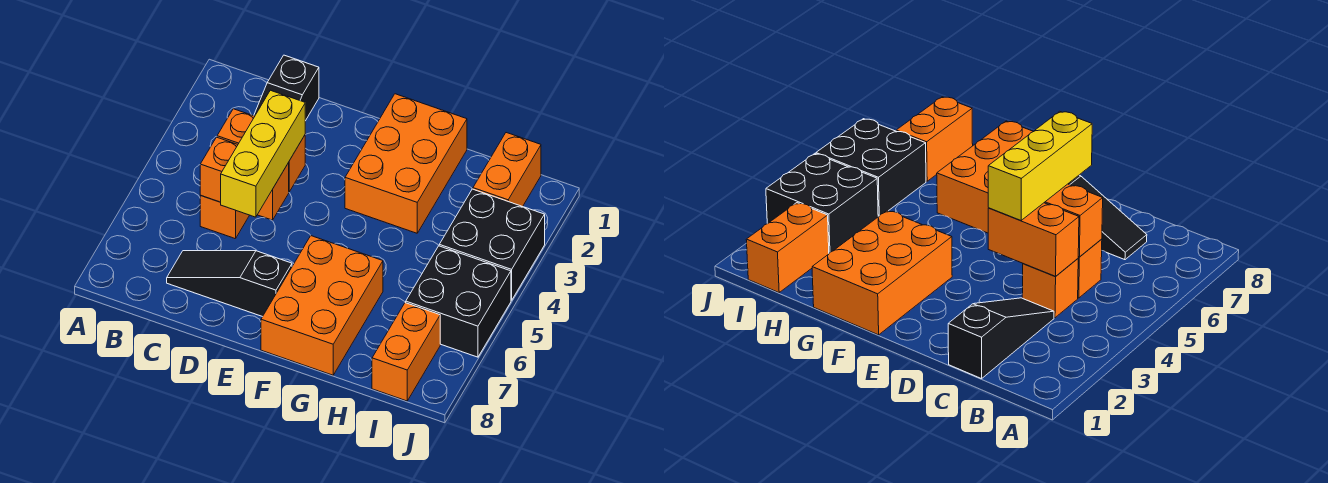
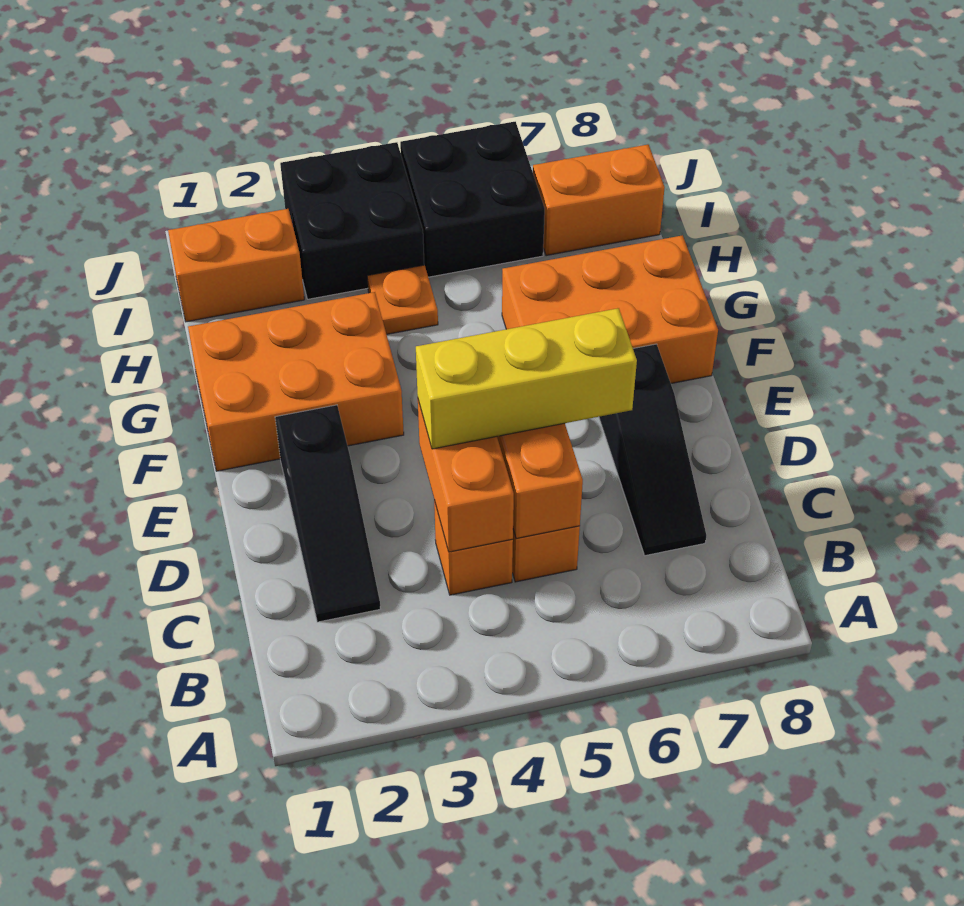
black 1x3 slope [254,55,319,121] -> black 1x3 slope turned to [275,405,380,622]
none -> orange 1x1 plate [367,265,438,334]

